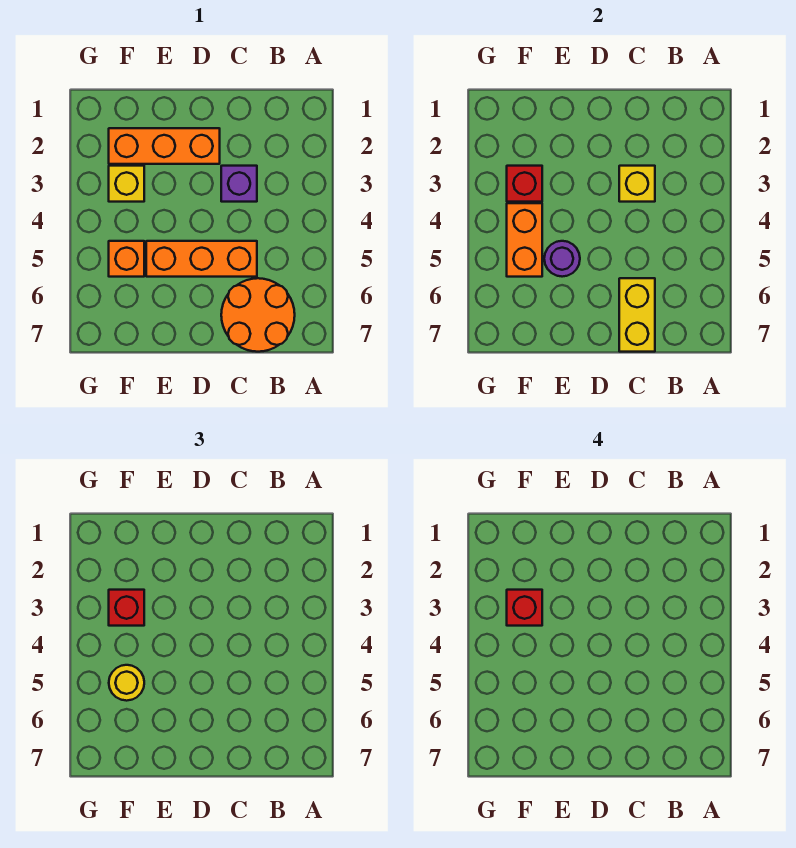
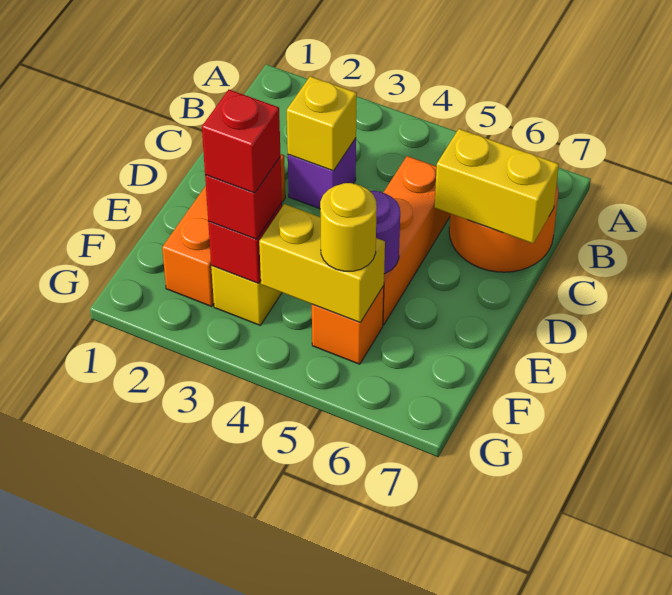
orange 1x2 brick [507,203,542,277] -> yellow 1x2 brick [259,204,385,322]

